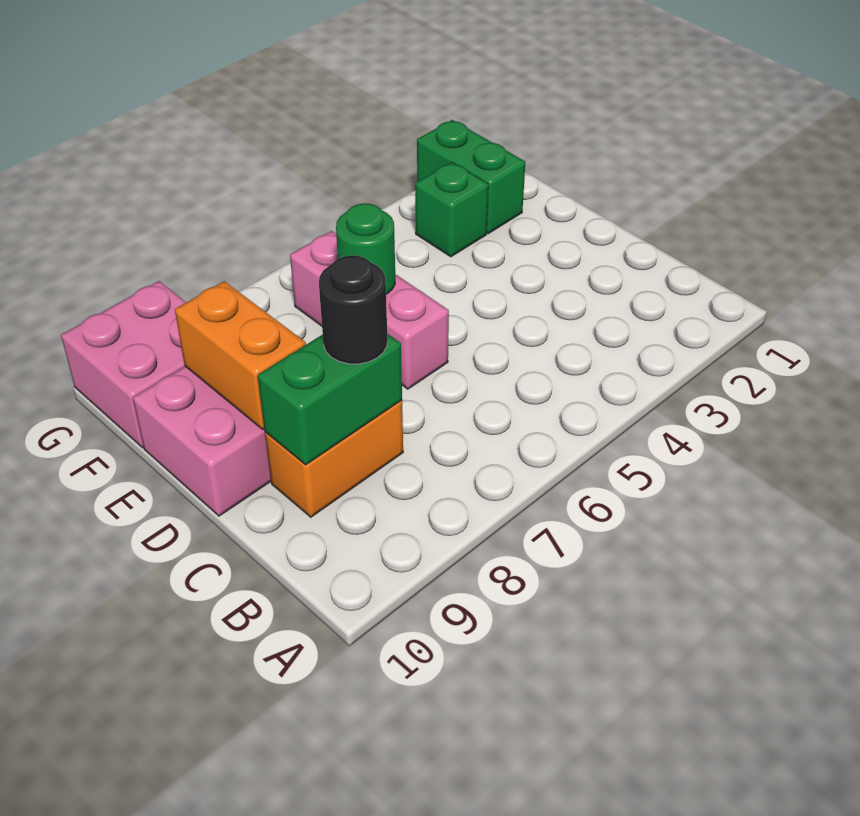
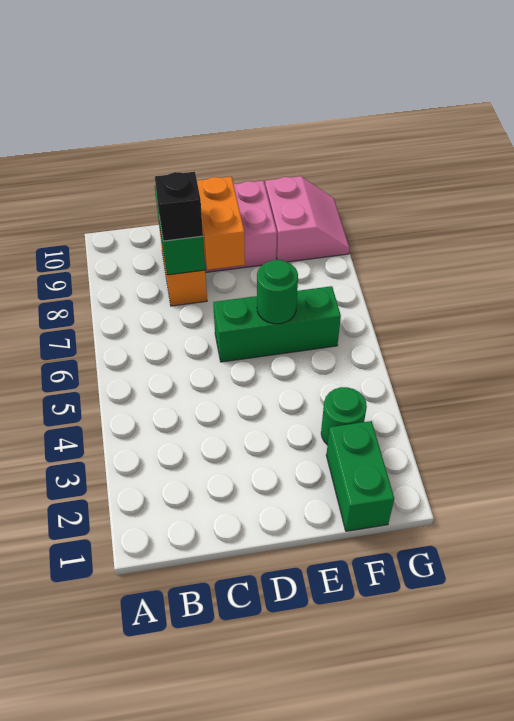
black 1x1 round brick [319,255,387,364] -> black 1x1 brick [155,172,203,241]
pink 1x3 brick [290,231,449,389] -> green 1x3 brick [213,286,341,362]
orange 1x2 brick [175,281,306,429] -> orange 1x2 brick turned to [197,177,245,270]
green 1x2 brick [417,120,525,234] -> green 1x2 brick turned to [326,421,394,531]
green 1x1 brick [415,162,488,257] -> green 1x1 round brick [321,387,367,445]
pink 2x2 brick [61,281,186,448] -> pink 2x2 slope [265,176,350,262]

